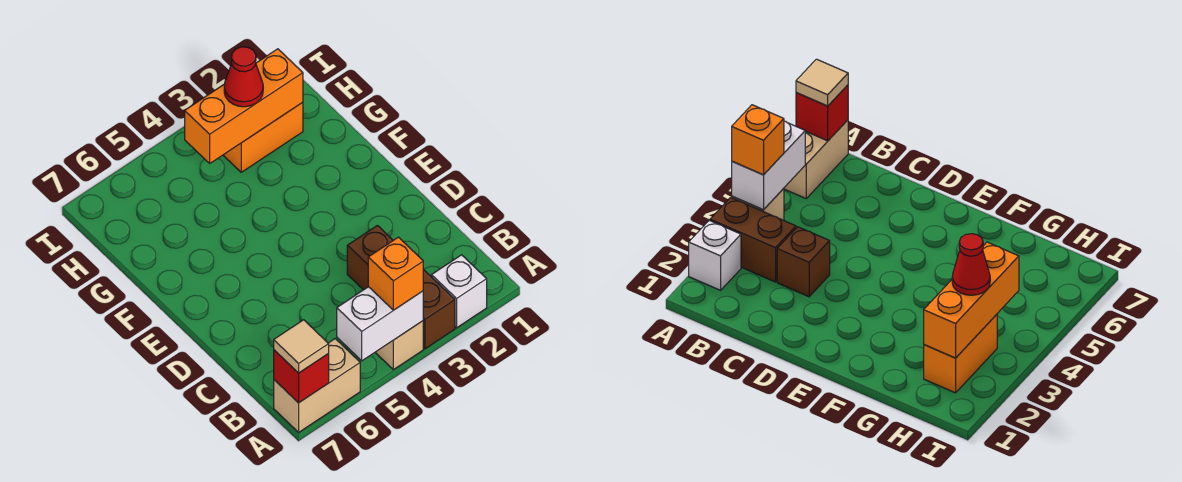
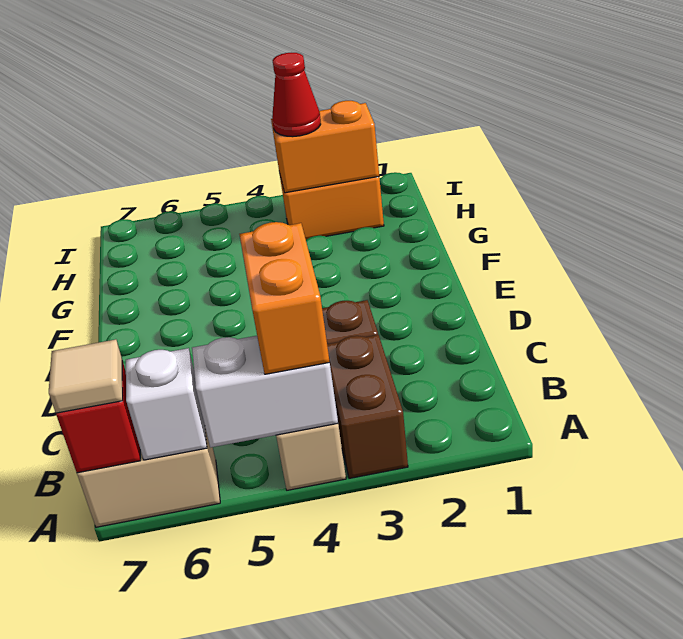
white 1x1 brick [432,255,487,328] -> white 1x1 brick moved to [126,348,207,460]
orange 1x1 brick [368,237,423,310] -> orange 1x2 brick [239,222,330,374]
orange 1x3 brick [185,49,303,163] -> orange 1x2 brick [271,101,379,193]

